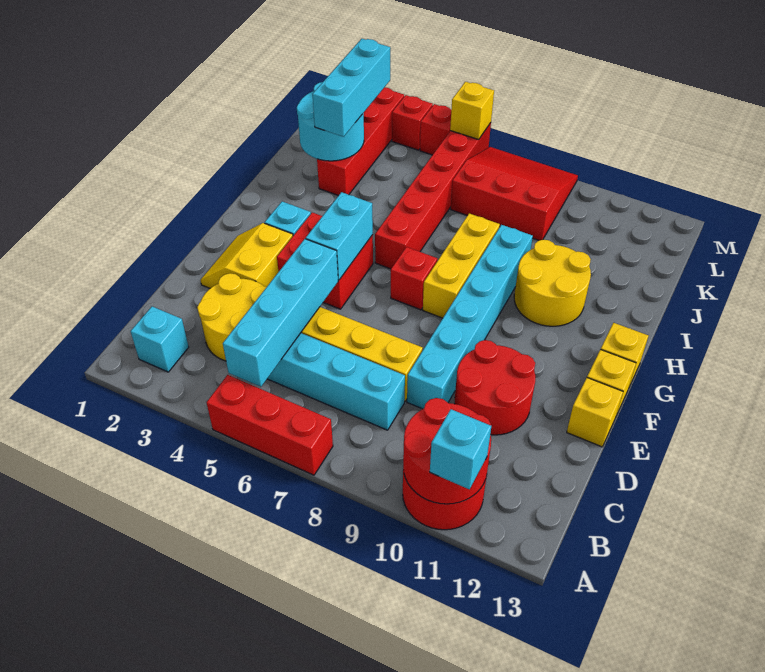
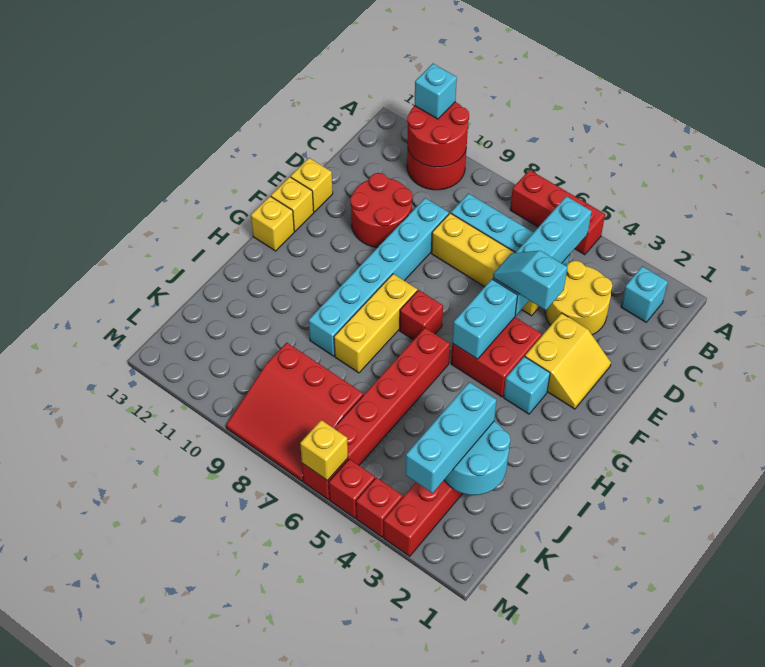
none -> cyan 1x2 slope [493,251,567,310]
yellow 2x2 round brick [514,239,591,326] -> none

